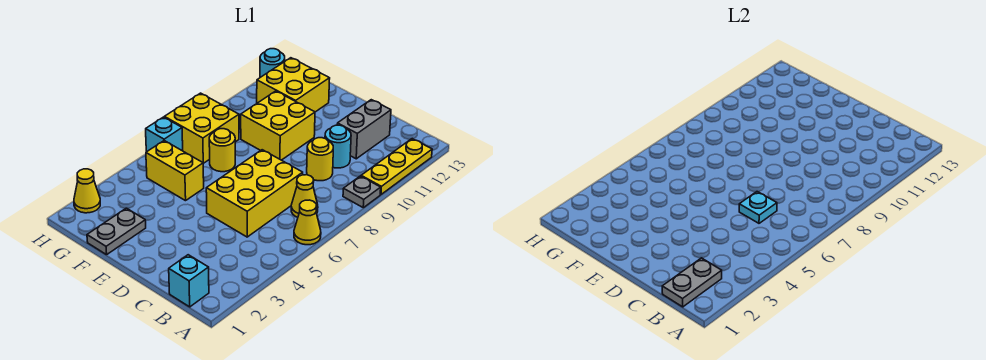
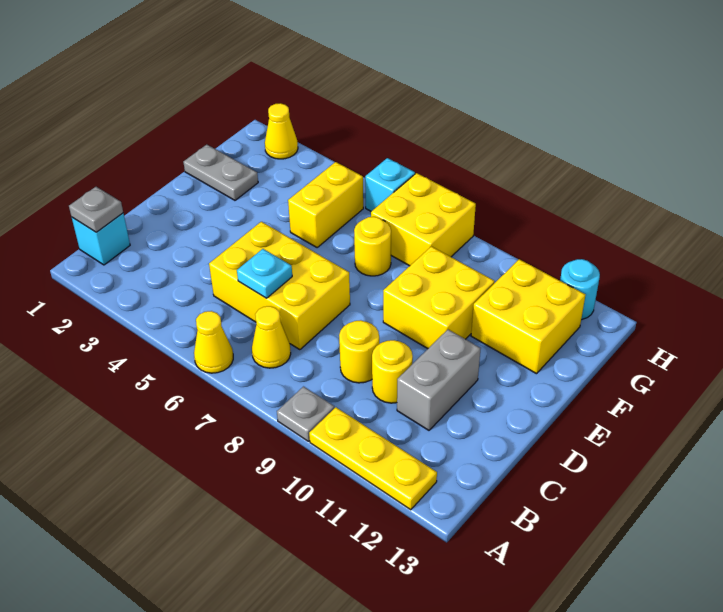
grey 1x2 plate [662,258,722,307] -> grey 1x1 plate [69,187,123,232]
cyan 1x1 round brick [325,125,351,168] -> yellow 1x1 round brick [372,340,413,403]
grey 1x2 brick [337,100,391,159] -> grey 1x2 brick turned to [397,329,481,430]

